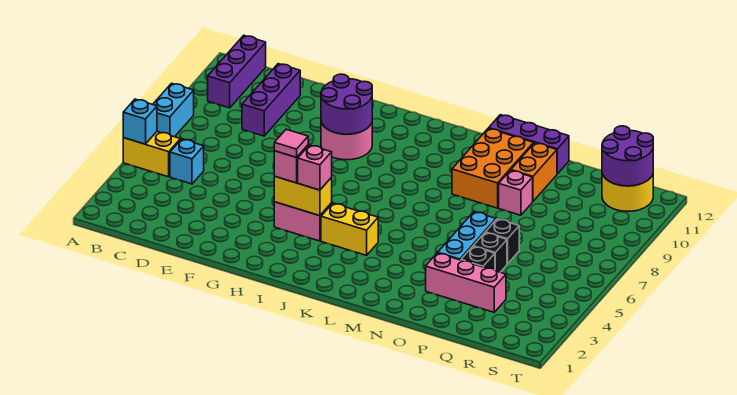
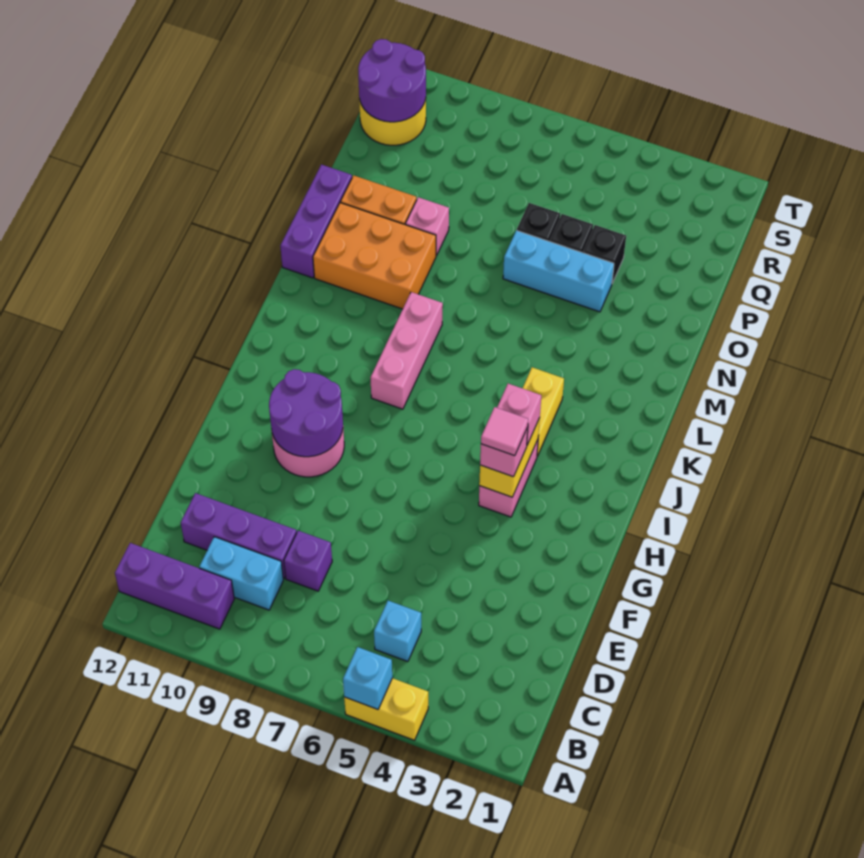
yellow 1x2 brick [123,132,180,177] -> yellow 1x2 brick turned to [344,678,428,740]
cyan 1x2 brick [153,83,194,137] -> cyan 1x2 brick moved to [199,537,283,610]
none -> purple 1x1 brick [284,531,332,591]
pink 1x3 brick [426,253,506,312] -> pink 1x3 brick moved to [370,292,443,409]

